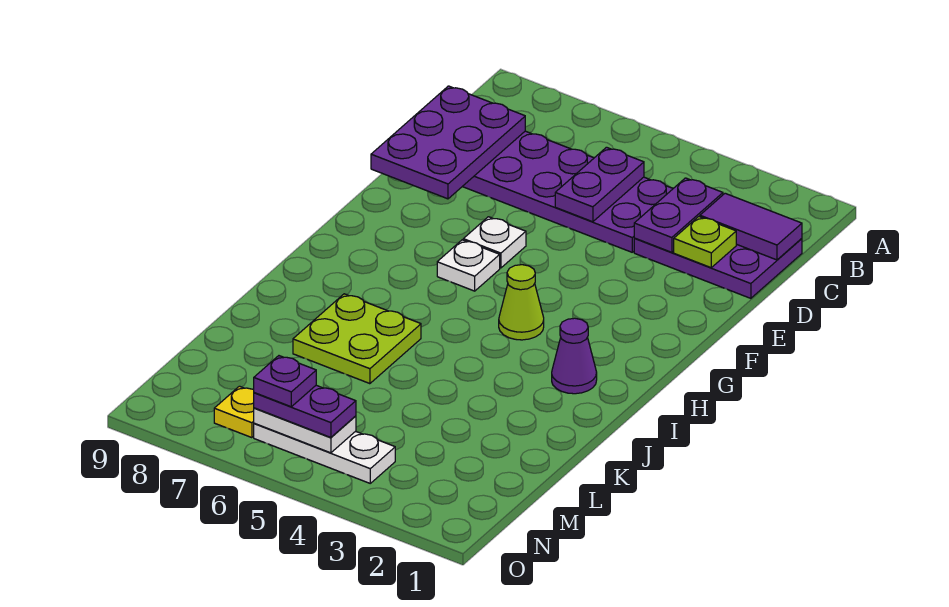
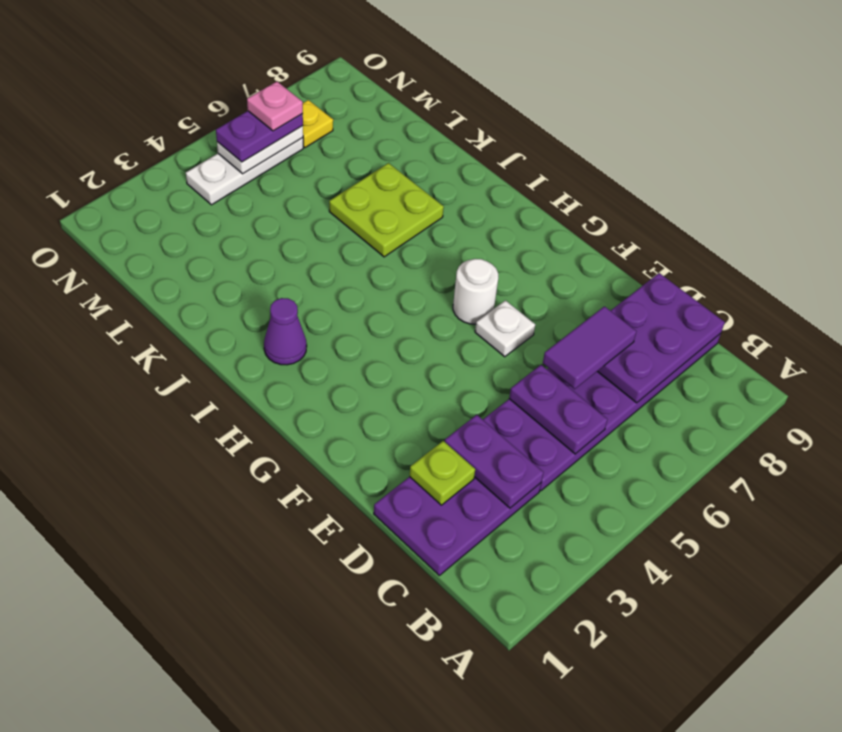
purple 1x2 tile [700,193,802,260] -> purple 1x2 tile moved to [543,306,636,389]
purple 2x3 plate [371,86,525,199] -> purple 2x3 plate turned to [597,273,725,403]
white 1x1 plate [437,240,500,291] -> white 1x1 round brick [453,259,498,324]
lime 1x1 cone [499,265,544,340] -> none
purple 1x1 plate [254,356,316,407] -> pink 1x1 plate [247,82,303,131]

